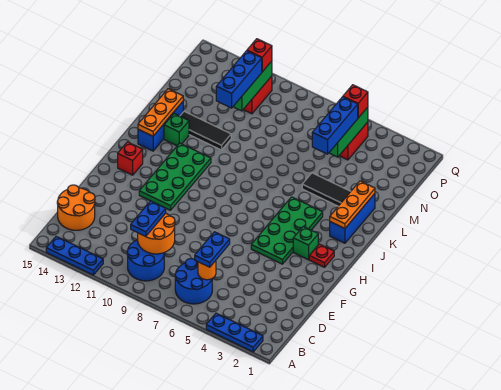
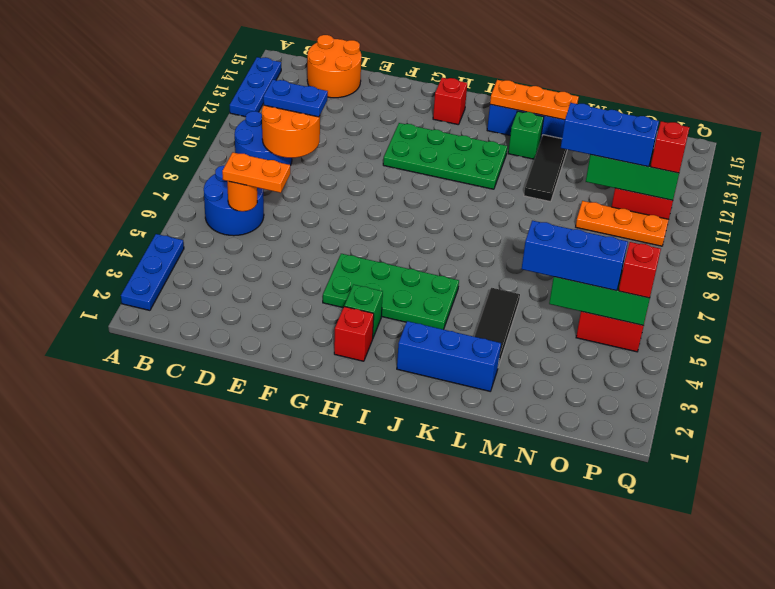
blue 1x2 plate [195,232,230,267] -> orange 1x2 plate [222,152,290,193]
red 1x1 plate [309,244,334,267] -> red 1x1 brick [334,307,374,361]
orange 1x3 plate [330,181,375,228] -> orange 1x3 plate moved to [576,201,669,246]

